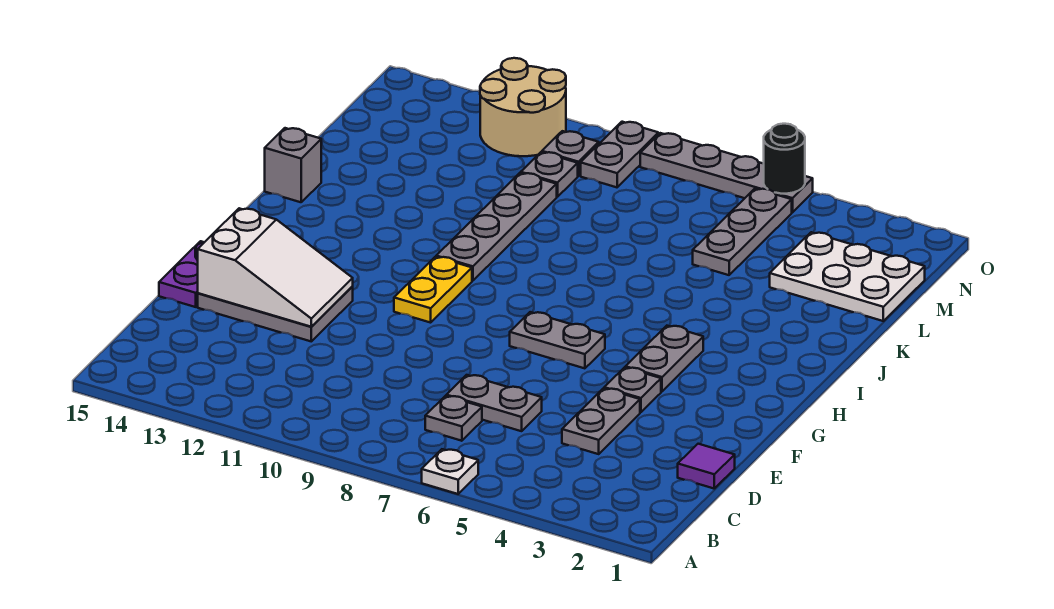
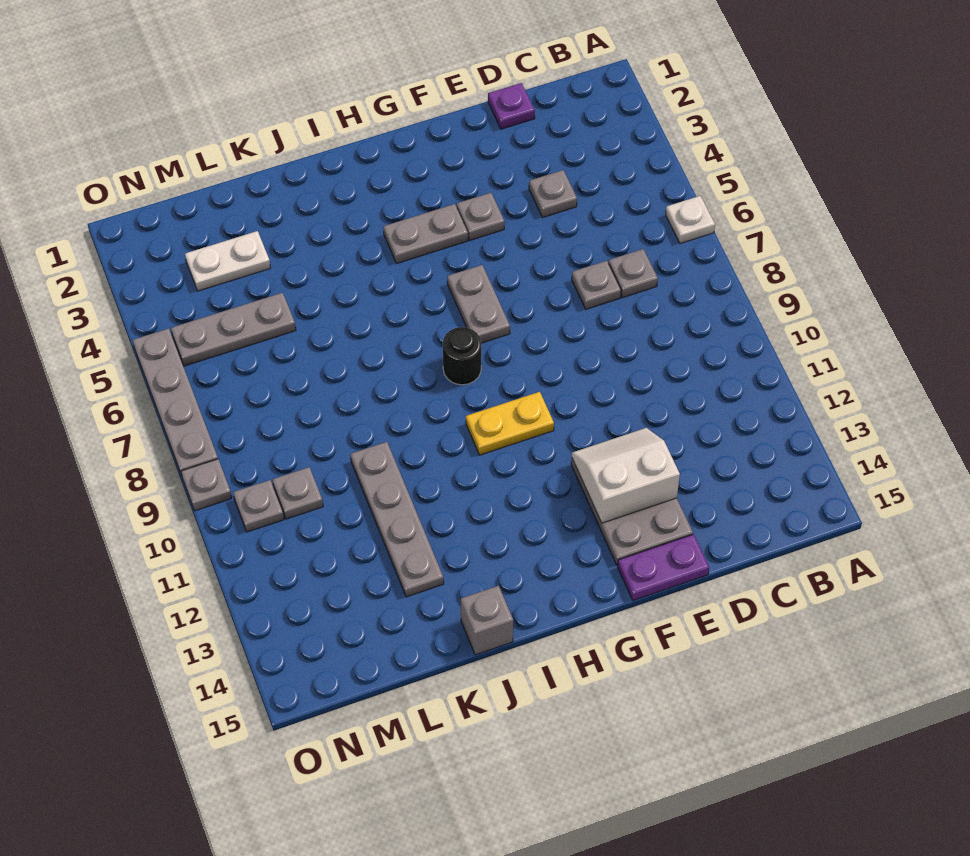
purple 1x1 tile [678,444,735,488] -> purple 1x1 plate [488,83,535,129]
grey 1x2 plate [562,388,640,454] -> grey 1x1 plate [529,170,577,218]
grey 1x2 plate [446,375,542,431] -> grey 1x1 plate [572,261,621,309]
white 2x3 slope [198,208,353,327] -> white 2x2 slope [572,428,680,523]
grey 1x4 plate [436,173,557,281] -> grey 1x4 plate turned to [350,442,444,597]
white 2x3 plate [770,232,925,321] -> white 1x2 plate [185,231,270,291]
grey 1x2 plate [581,122,658,187] -> grey 1x1 plate [181,459,232,511]
tan 2x2 round brick [480,58,566,156] -> none
black 1x1 round brick [764,124,805,194] -> black 1x1 round brick moved to [443,327,481,385]

